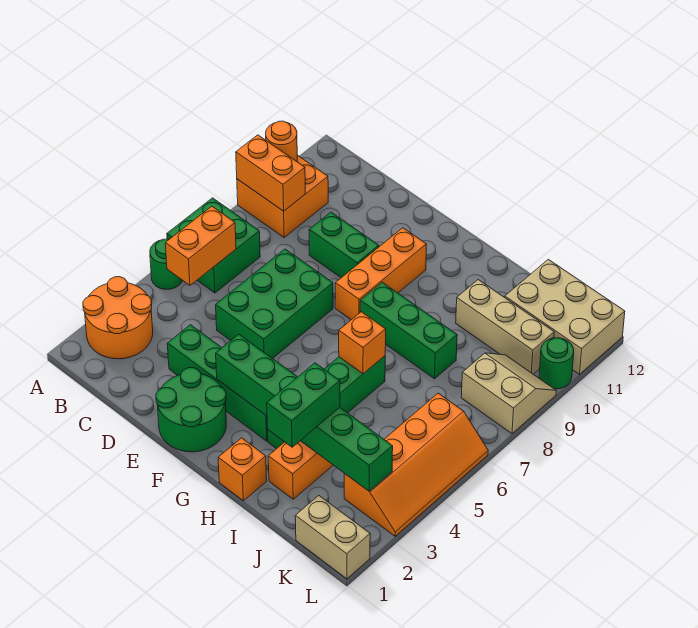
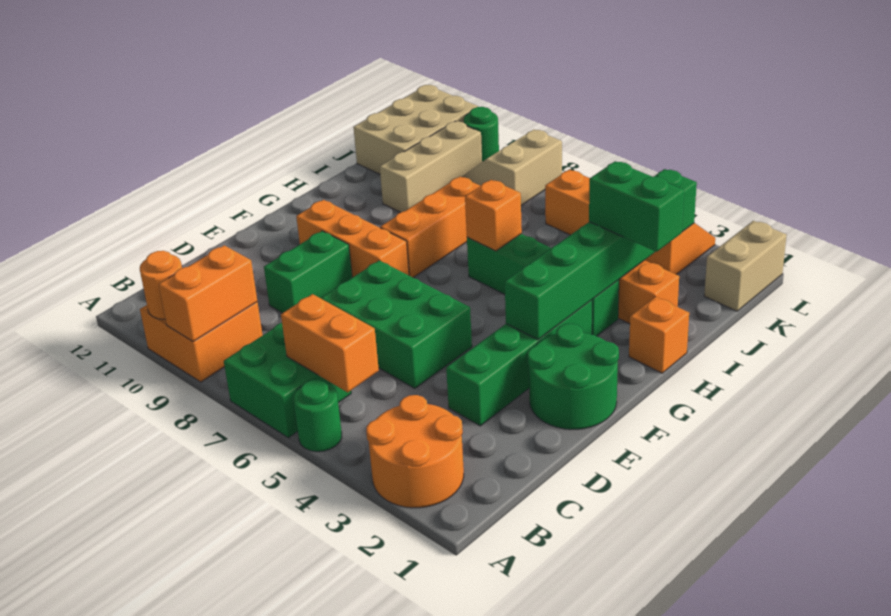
green 1x3 brick [360,282,457,379] -> orange 1x3 brick [380,177,480,278]

